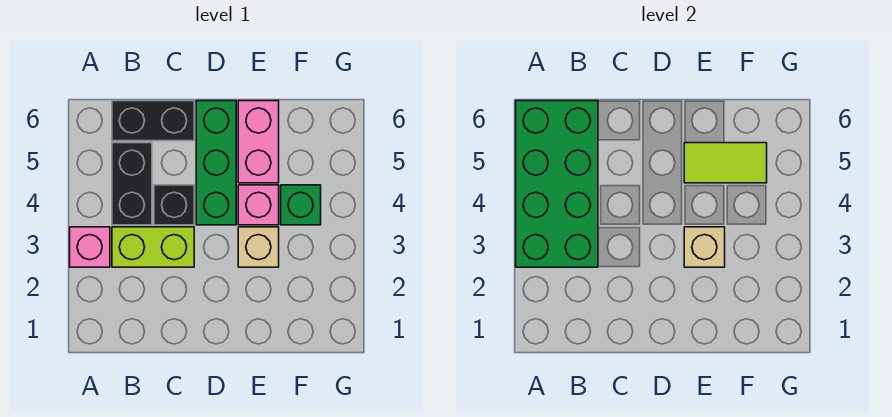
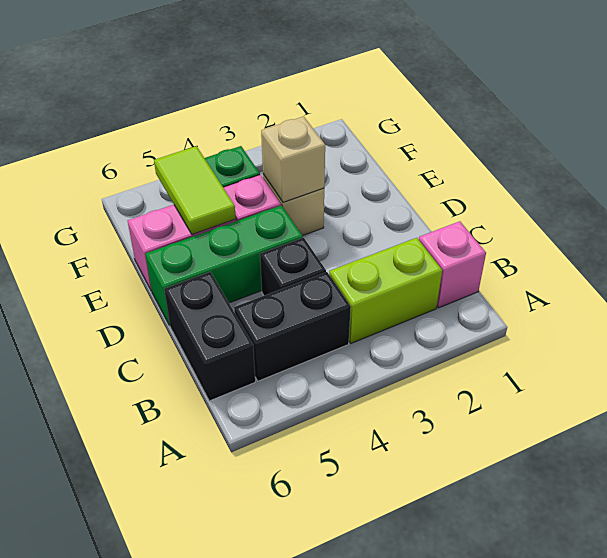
pink 1x1 brick [70,227,110,267] -> pink 1x1 brick moved to [419,221,486,308]
green 2x4 brick [516,101,598,267] -> none
lime 1x2 brick [112,227,194,267] -> lime 1x2 brick turned to [329,238,442,343]

